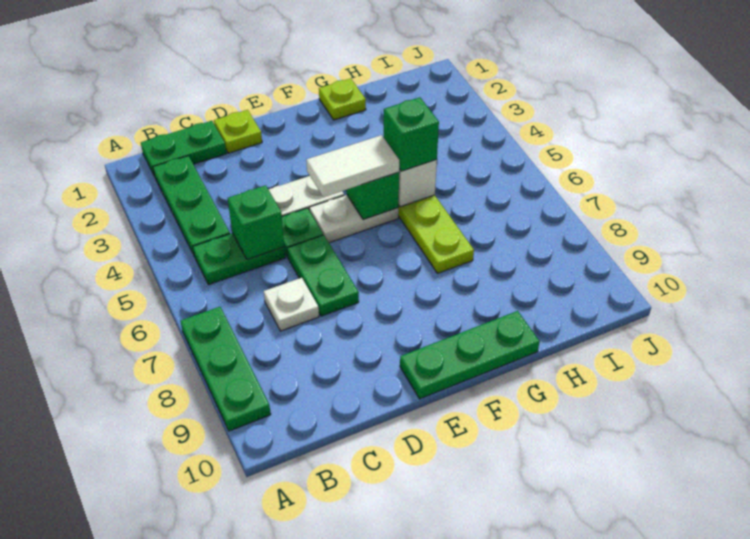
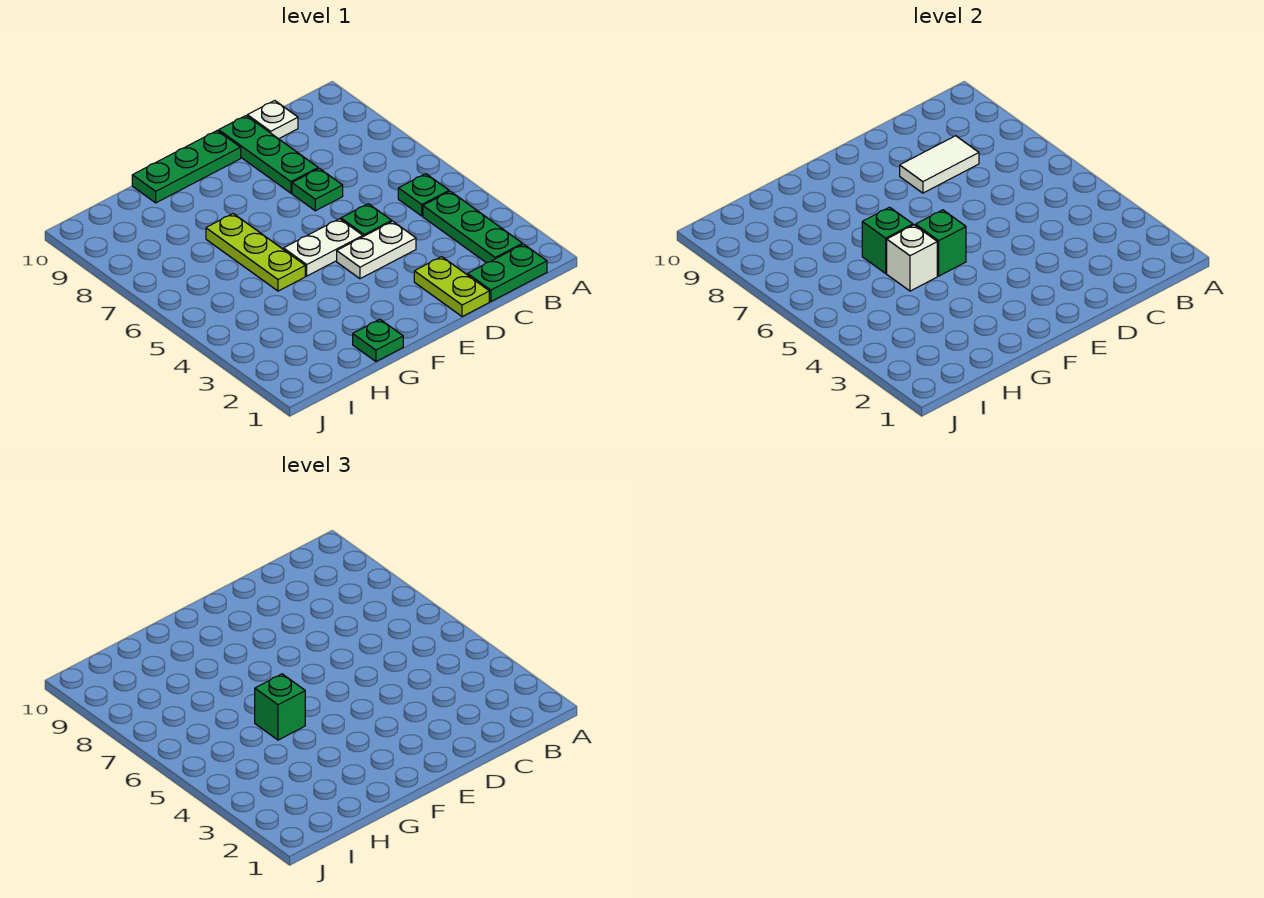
green 1x3 plate [181,307,271,431] -> green 1x3 plate moved to [219,116,318,193]
green 1x2 plate [193,233,285,285] -> green 1x1 plate [398,174,449,216]
green 1x1 brick [228,185,284,259] -> green 1x1 brick moved to [862,207,913,273]
white 1x1 plate [264,278,319,331] -> white 1x1 plate moved to [247,101,298,139]
lime 1x1 plate [214,110,262,153] -> lime 1x2 plate [414,257,489,317]
green 1x2 plate [287,235,359,316] -> green 1x1 plate [292,168,343,211]
white 1x2 tile [306,135,399,197] -> white 1x2 tile moved to [900,136,979,193]
lime 1x1 plate [319,78,366,120] -> green 1x1 plate [353,319,403,362]

